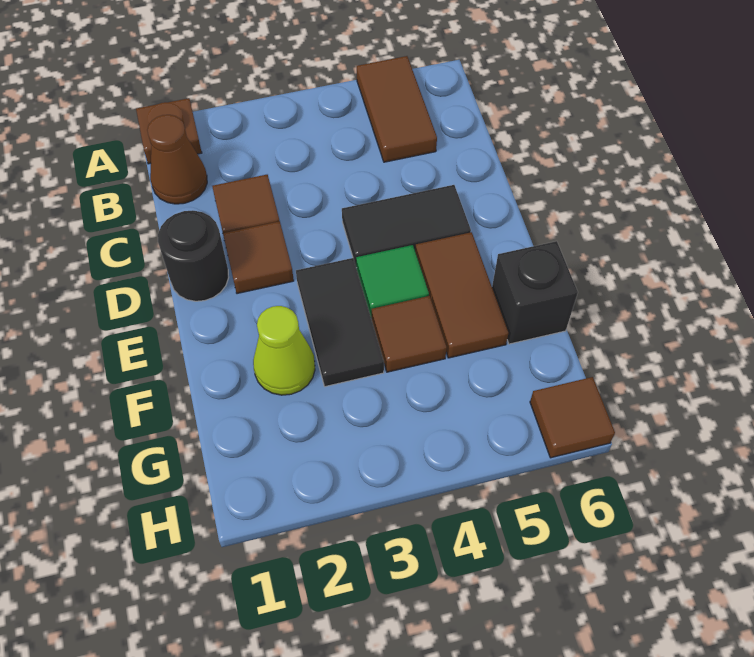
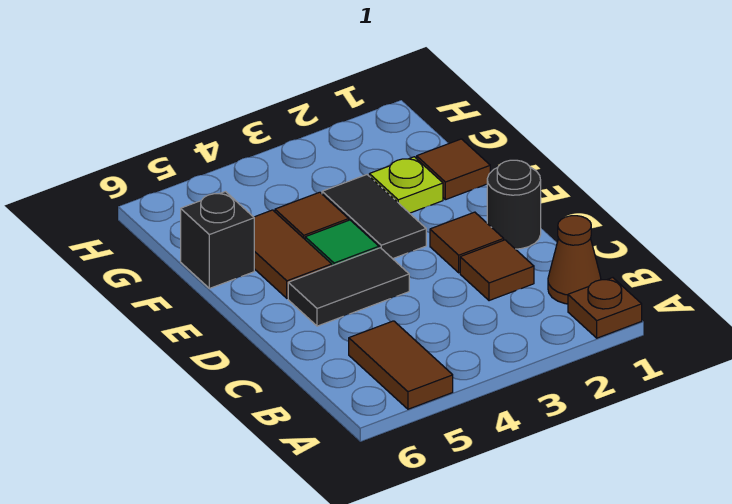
lime 1x1 cone [253,306,315,395] -> lime 1x1 plate [369,157,443,213]
brown 1x1 tile [530,377,615,458] -> brown 1x1 tile moved to [417,139,490,200]

